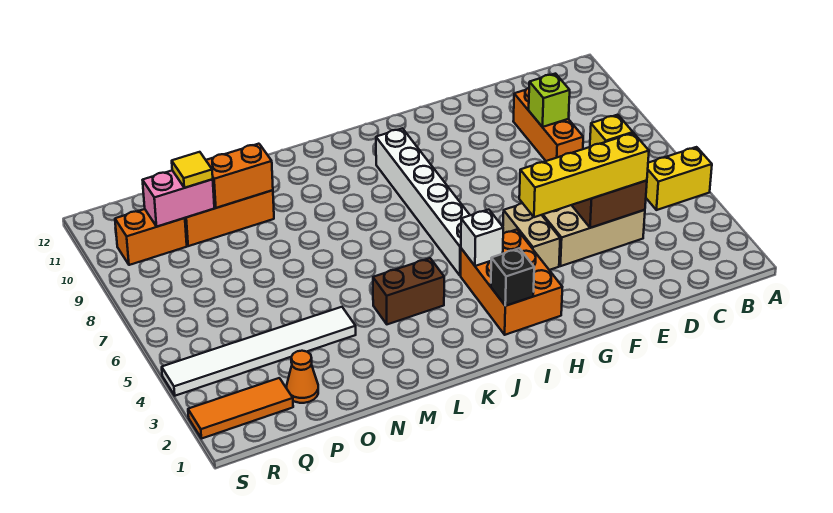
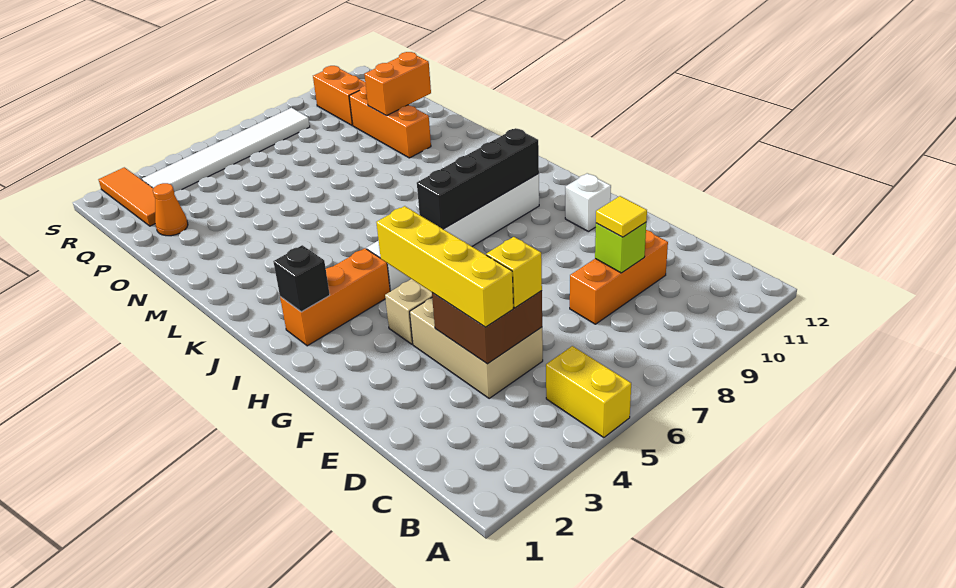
orange 2x3 brick [461,230,562,335] -> orange 1x3 brick [280,248,390,346]
white 1x1 brick [461,210,503,266] -> white 1x1 brick moved to [565,173,611,232]
none -> black 1x4 brick [417,128,539,229]
brown 1x2 brick [373,258,444,324] -> none
white 1x6 tile [162,307,356,396] -> white 1x6 tile turned to [142,108,310,192]
orange 1x2 brick [206,144,273,208] -> orange 1x2 brick turned to [364,52,431,116]
pink 1x2 brick [143,170,214,227] -> none
yellow 1x1 tile [172,152,213,188] -> yellow 1x1 tile moved to [596,196,647,237]

